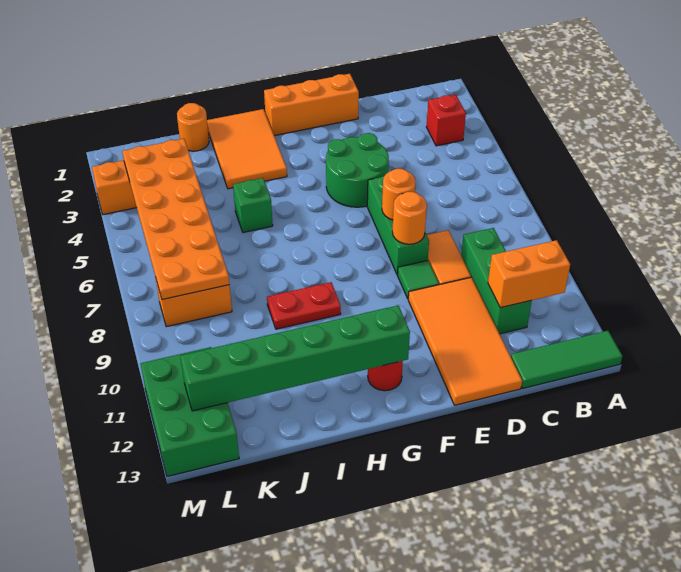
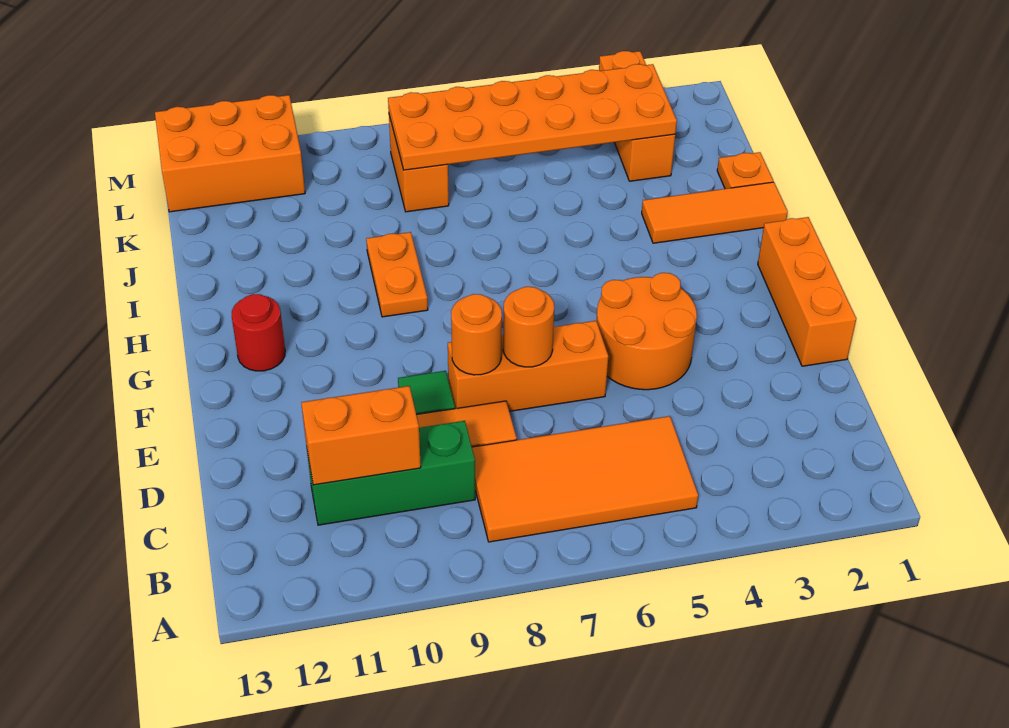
green 1x3 tile [511,331,622,388] -> none
red 1x1 brick [426,94,466,146] -> none
orange 1x2 brick [488,240,570,308] -> orange 1x2 brick turned to [301,386,421,485]
orange 2x4 tile [408,277,522,405] -> orange 2x4 tile moved to [472,416,698,542]
green 2x2 round brick [326,133,389,207] -> orange 2x2 round brick [596,273,697,390]
green 1x3 brick [367,176,429,275] -> orange 1x3 brick [448,321,608,411]
green 1x6 brick [180,305,410,411] -> none
orange 2x3 tile [207,109,287,189] -> orange 1x3 tile [642,182,788,243]
red 1x2 plate [267,282,341,329] -> orange 1x2 plate [366,232,428,317]
green 1x1 brick [233,178,273,233] -> none
orange 1x1 round brick [177,103,209,151] -> orange 1x1 plate [717,152,773,189]
green 2x3 brick [140,347,239,477] -> orange 2x3 brick [155,95,305,212]

